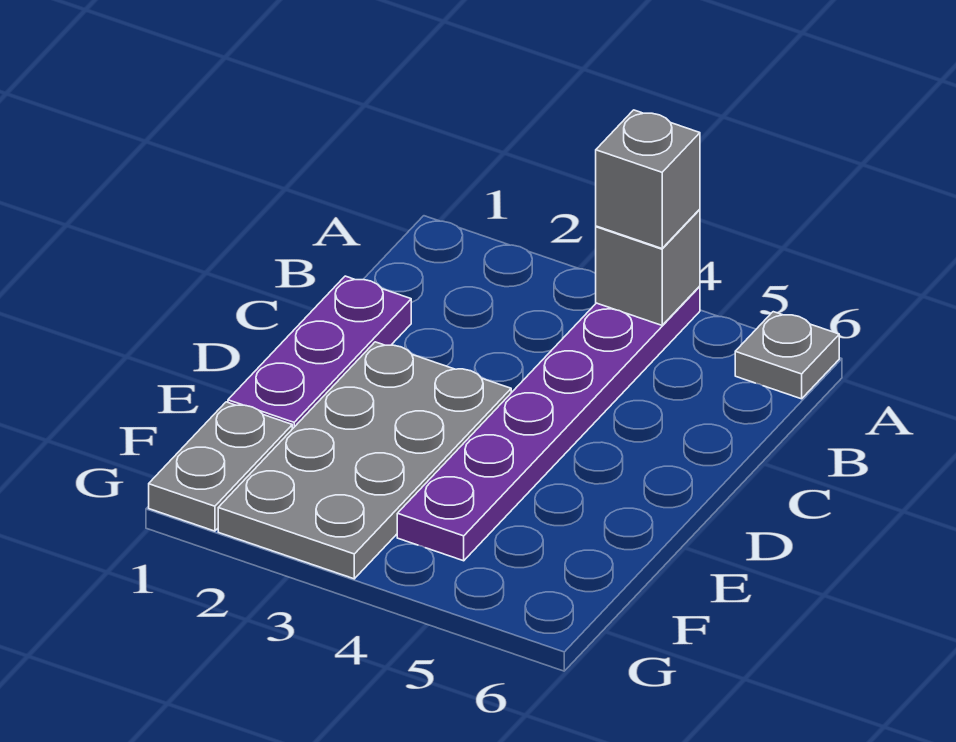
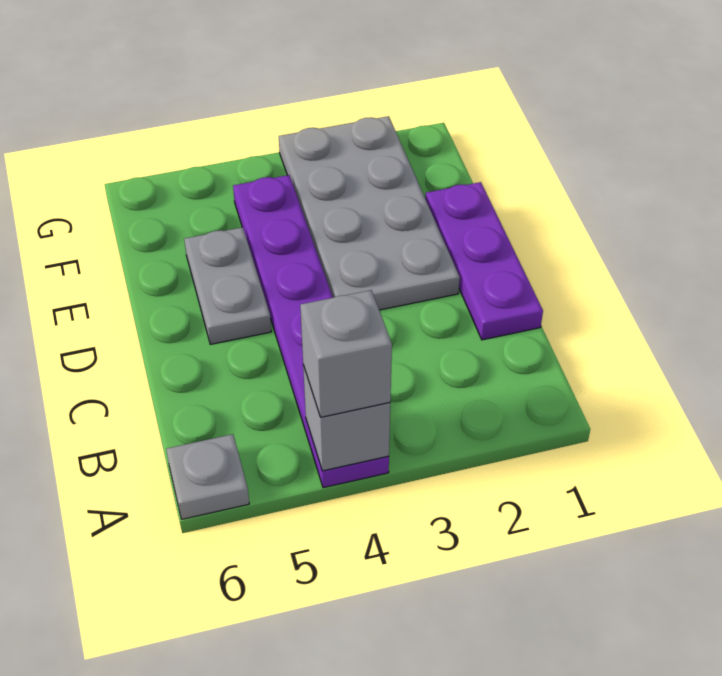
grey 1x2 plate [149,402,292,531] -> grey 1x2 plate moved to [184,227,271,344]

